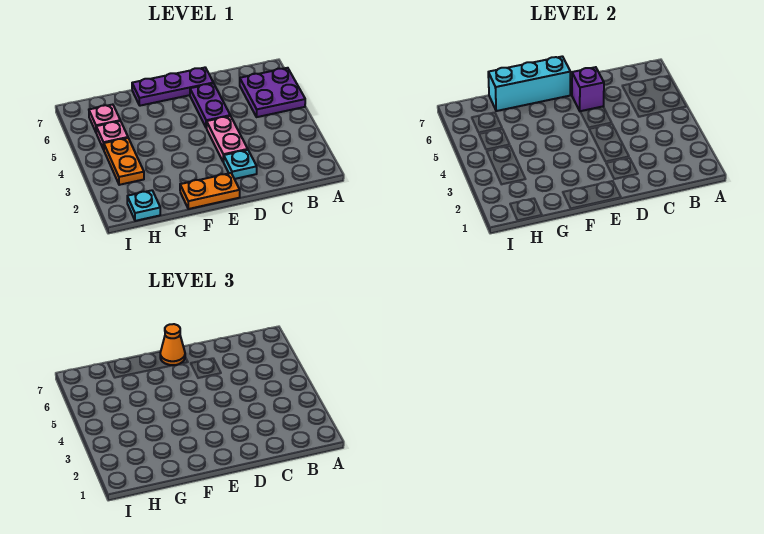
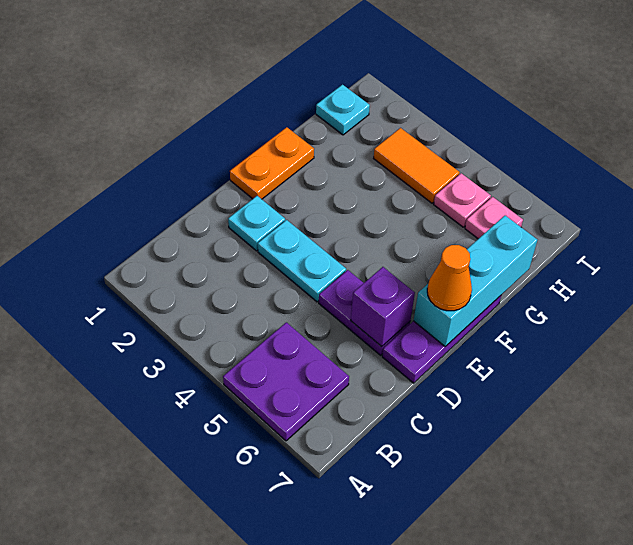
pink 1x2 plate [207,116,248,162] -> cyan 1x2 plate [258,220,346,302]
orange 1x2 plate [104,138,144,185] -> orange 1x2 tile [374,128,460,203]

